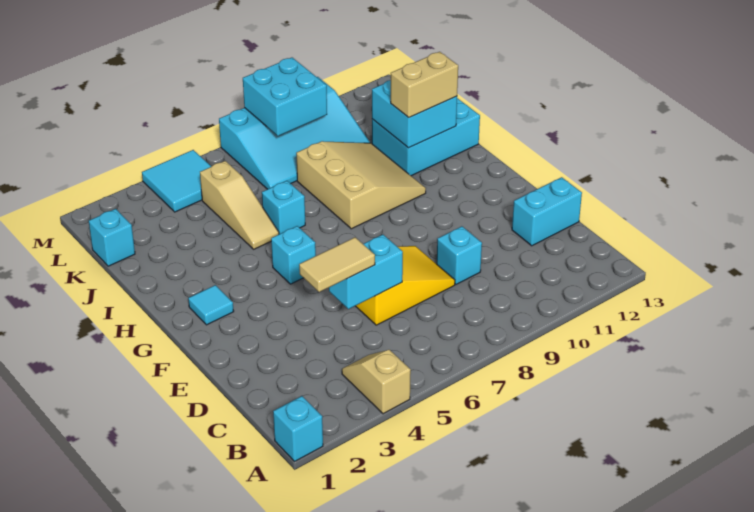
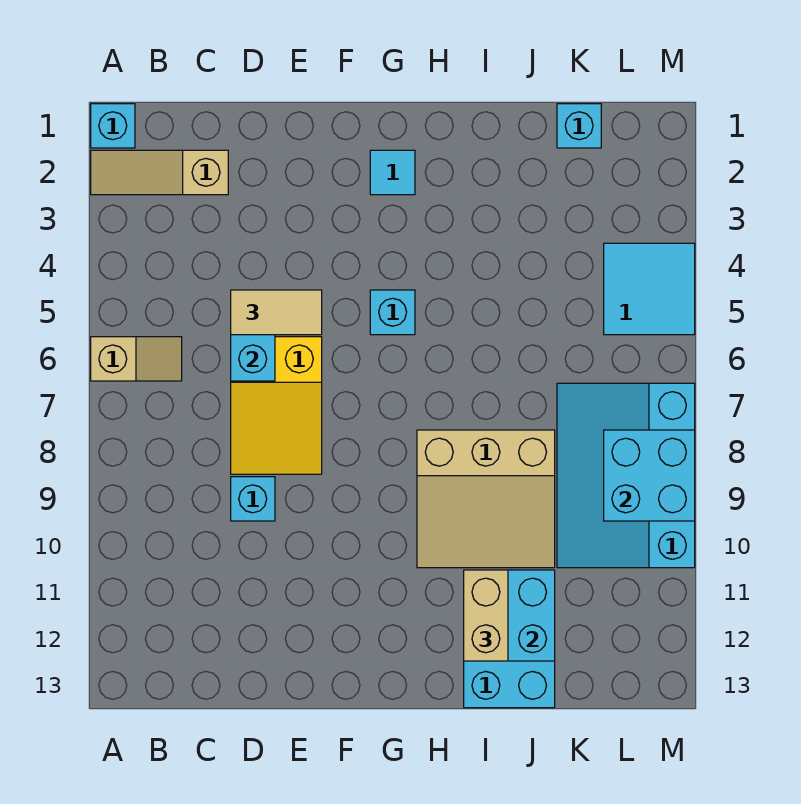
tan 1x2 slope [342,350,411,414] -> tan 1x2 slope moved to [91,337,182,381]
tan 1x2 tile [299,237,375,292] -> tan 1x2 tile turned to [231,290,322,335]
cyan 1x2 brick [512,177,582,246] -> none
tan 1x3 slope [200,161,279,249] -> tan 1x3 slope moved to [91,150,228,195]
cyan 1x1 brick [262,181,305,234] -> none

